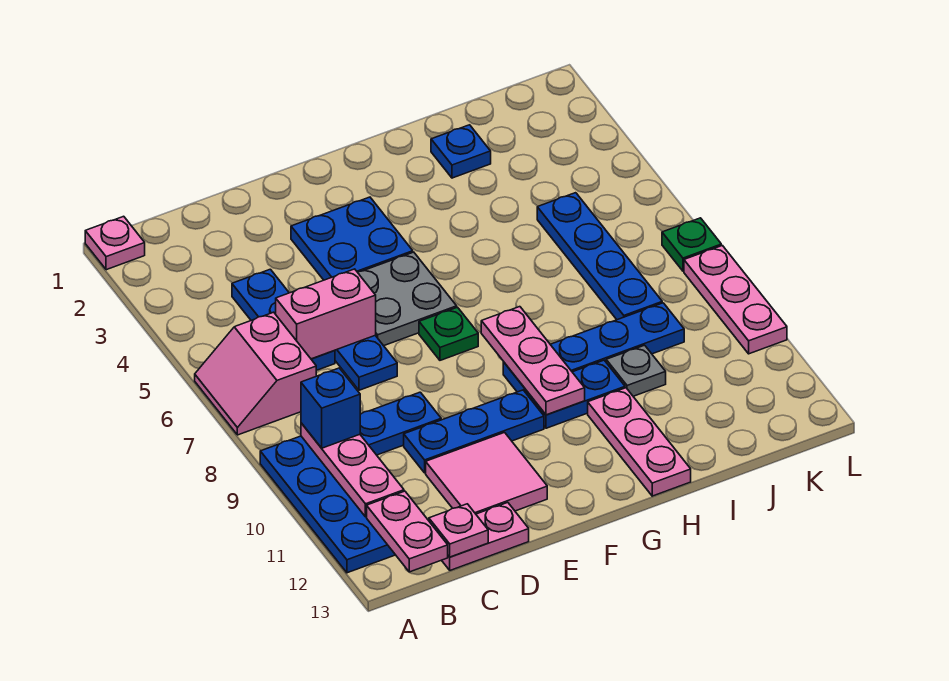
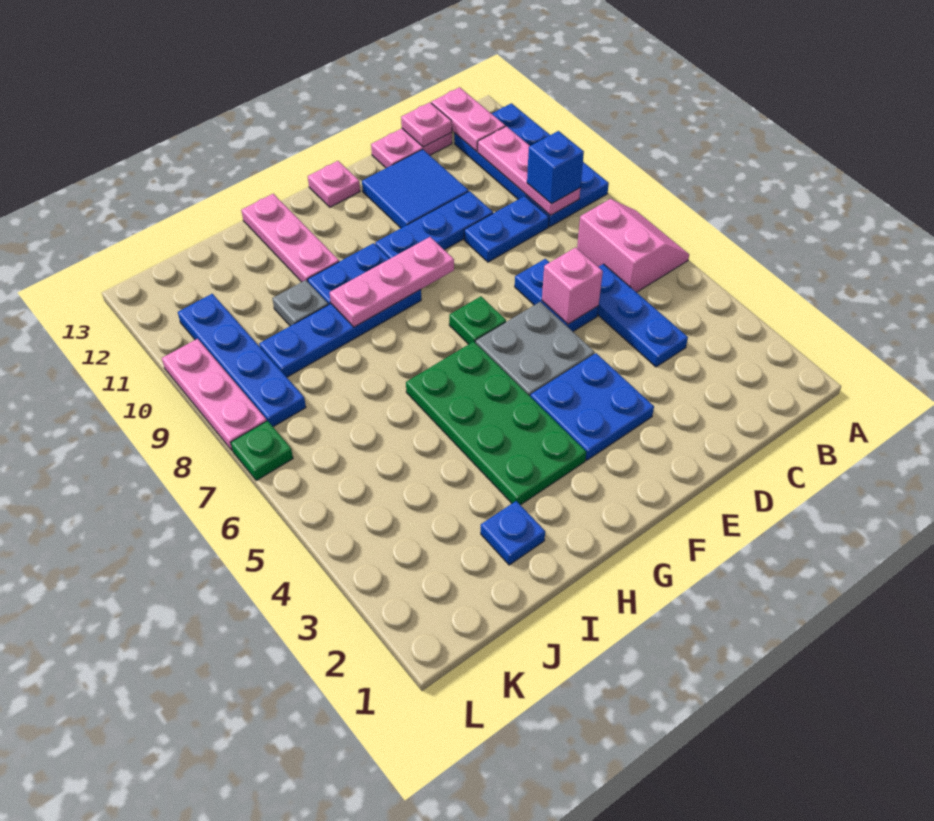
pink 1x1 plate [85,216,145,270] -> pink 1x1 plate moved to [308,161,360,207]
pink 1x2 brick [276,269,376,359] -> pink 1x1 brick [542,248,603,324]
pink 2x2 tile [426,433,547,514] -> blue 2x2 tile [362,149,469,228]
none -> green 2x4 plate [406,342,586,505]
pink 1x3 plate [481,307,585,415] -> pink 1x3 plate turned to [330,237,454,327]
blue 1x4 plate [537,193,662,320] -> blue 1x4 plate moved to [178,294,306,427]

